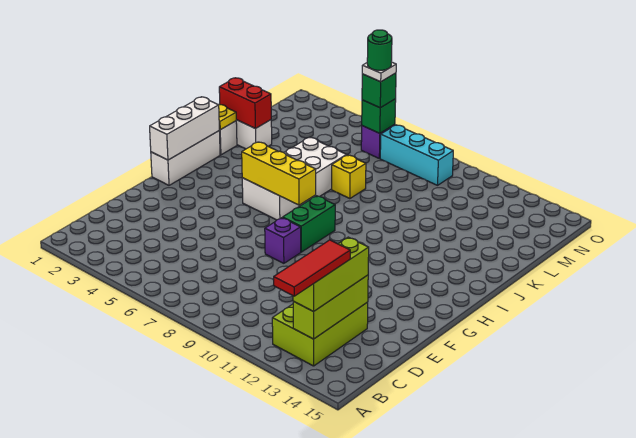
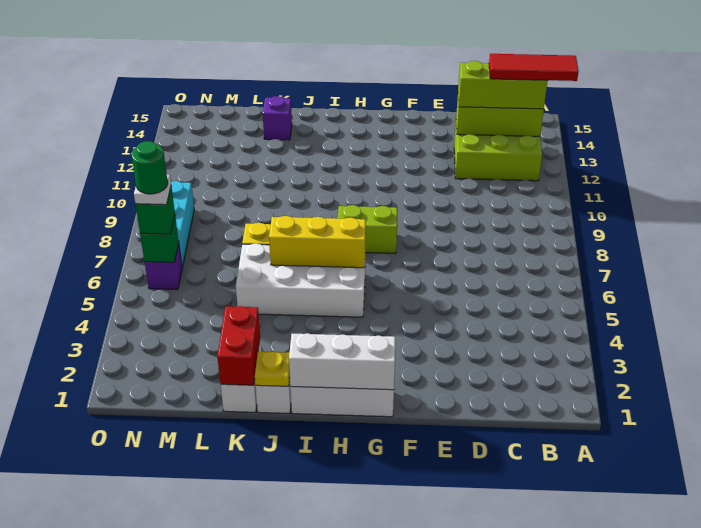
purple 1x1 brick [265,218,301,263] -> purple 1x1 brick moved to [263,96,292,140]
green 1x2 brick [283,196,335,252] -> lime 1x2 brick [338,205,397,253]
yellow 1x3 brick [242,142,316,205] -> yellow 1x3 brick turned to [269,216,366,268]

